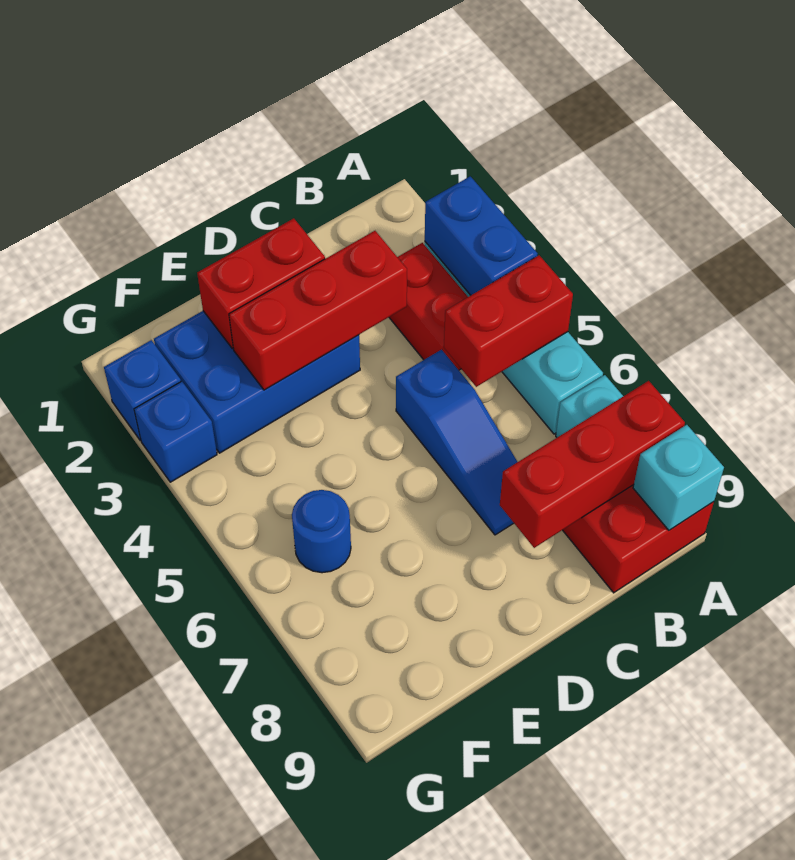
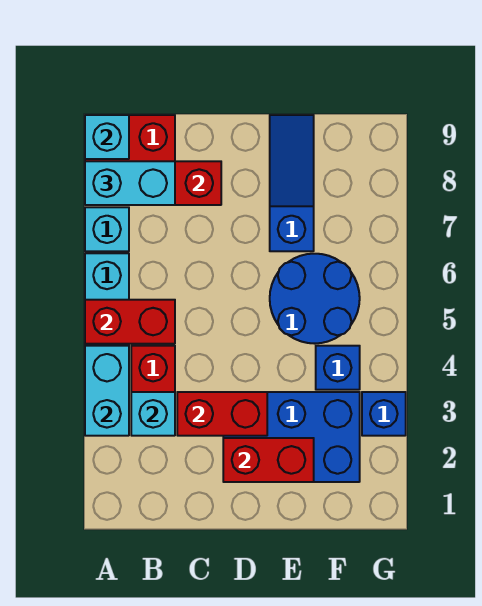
blue 1x2 brick [425,176,538,295] -> cyan 1x2 brick [85,346,129,436]
none -> cyan 1x2 brick [85,161,175,205]
none -> cyan 1x1 brick [131,392,175,436]
red 1x3 brick [229,231,407,390] -> red 1x2 brick [177,392,267,436]
blue 1x3 slope [396,350,517,535] -> blue 1x3 slope moved to [270,115,314,251]
blue 1x1 round brick [292,490,351,573] -> blue 2x2 round brick [270,254,360,344]
blue 1x1 brick [104,340,181,440] -> blue 1x1 brick moved to [316,346,360,390]

